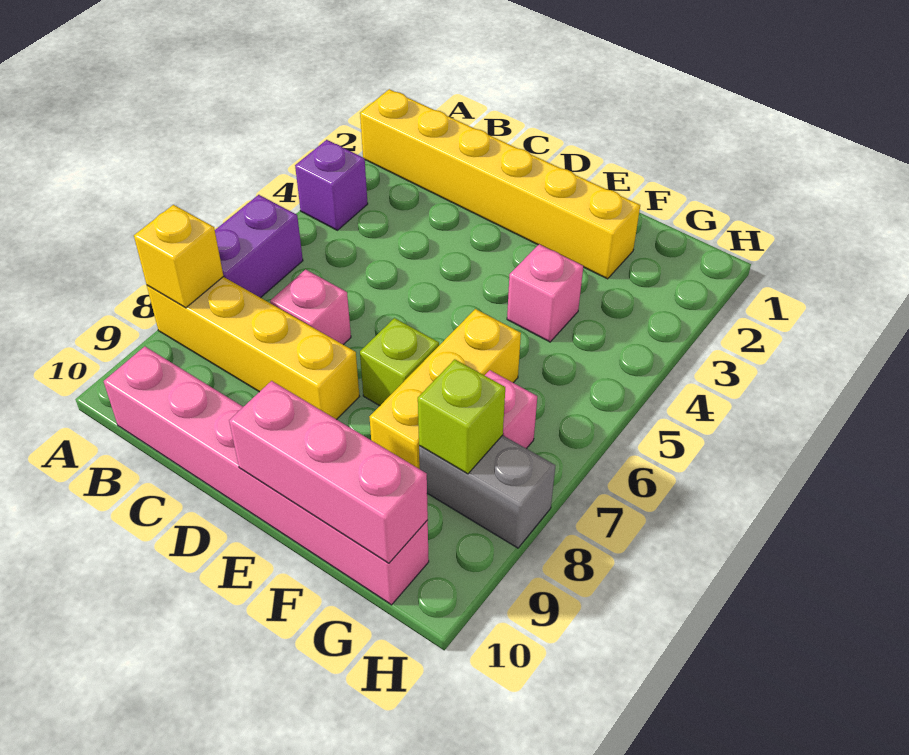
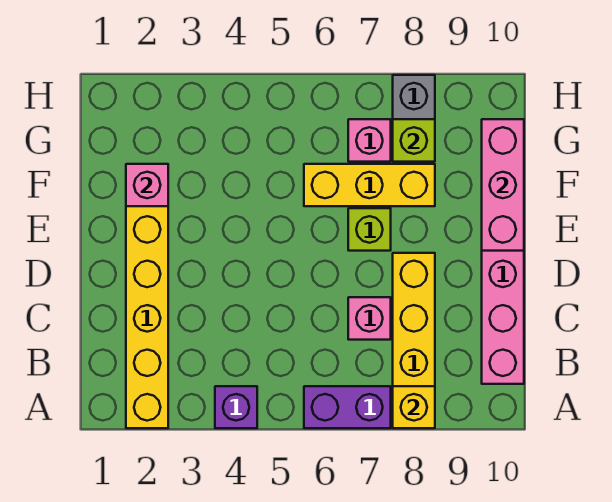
pink 1x1 brick [507,244,583,342] -> pink 1x1 brick moved to [126,164,168,206]

